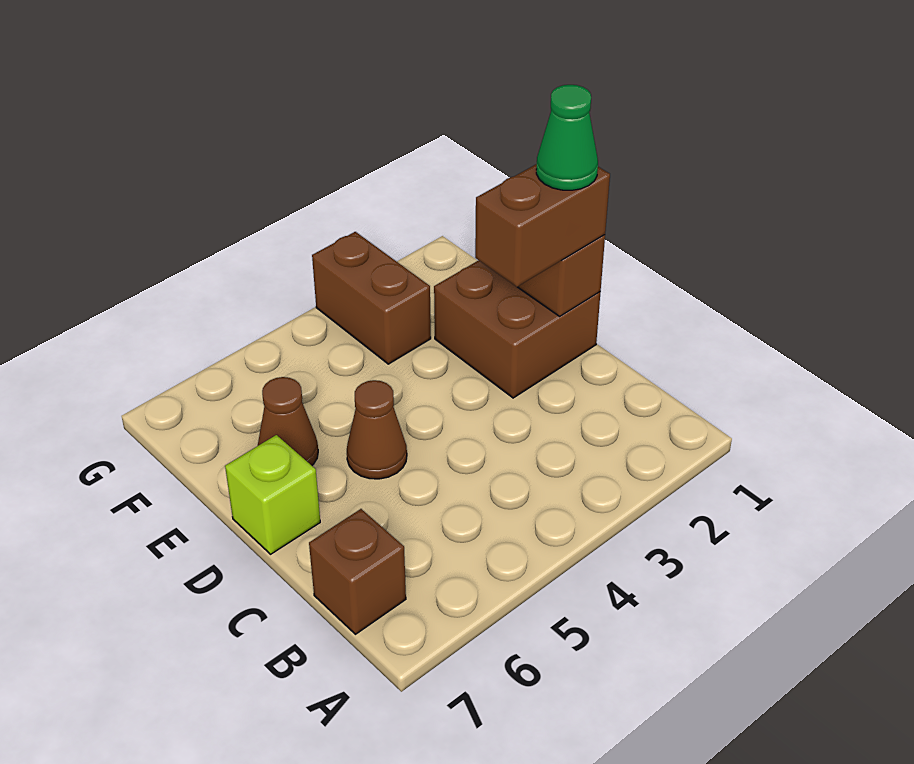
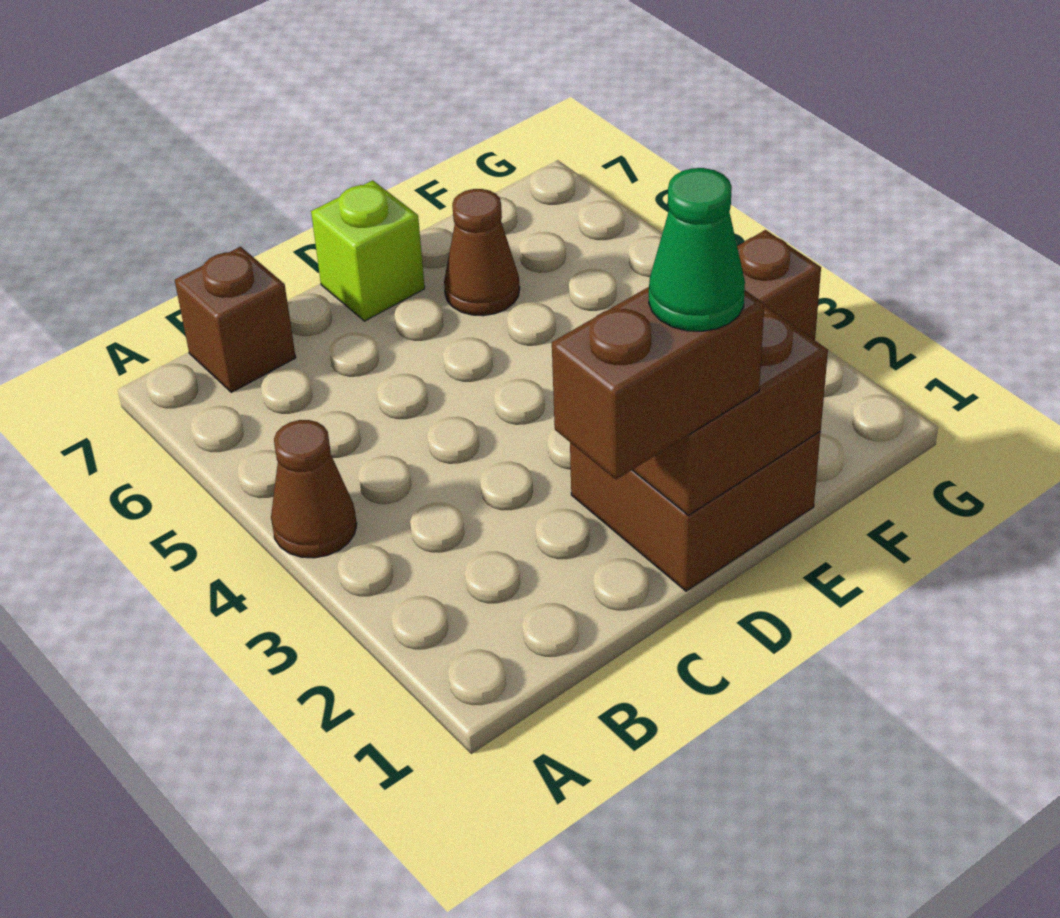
brown 1x2 brick [475,164,610,287] -> brown 1x2 brick turned to [552,287,764,479]
brown 1x1 cone [347,380,407,479] -> brown 1x1 cone moved to [271,420,357,558]

